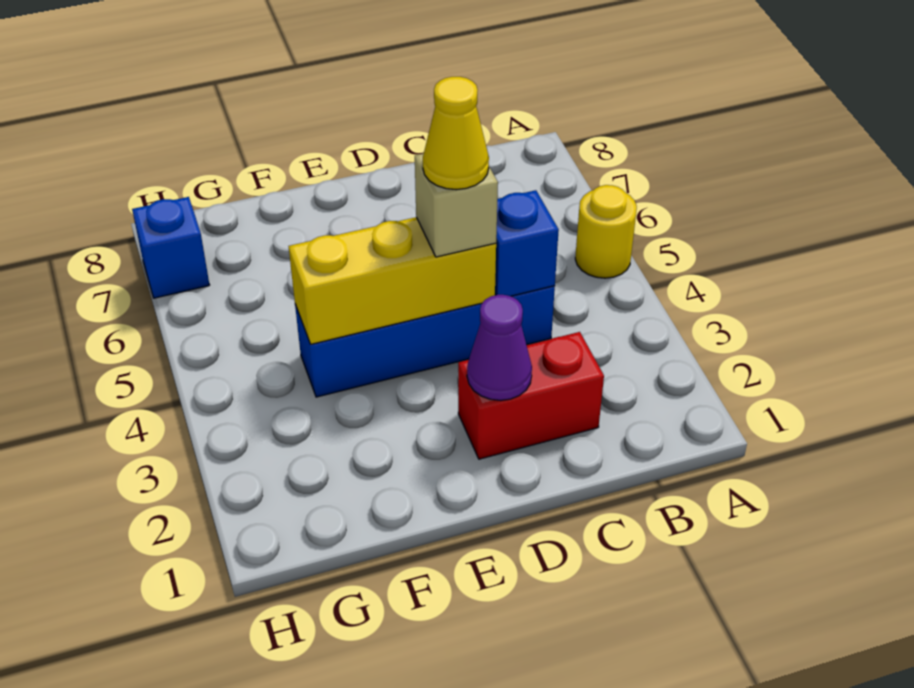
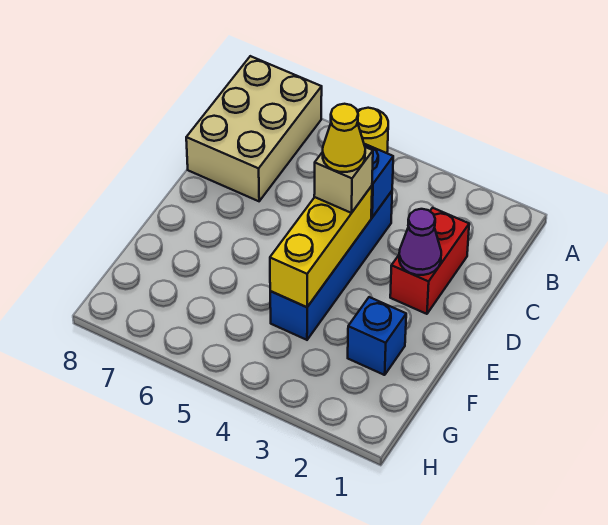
none -> tan 2x3 brick [186,56,322,201]
blue 1x1 brick [132,197,209,298] -> blue 1x1 brick moved to [348,297,406,375]

